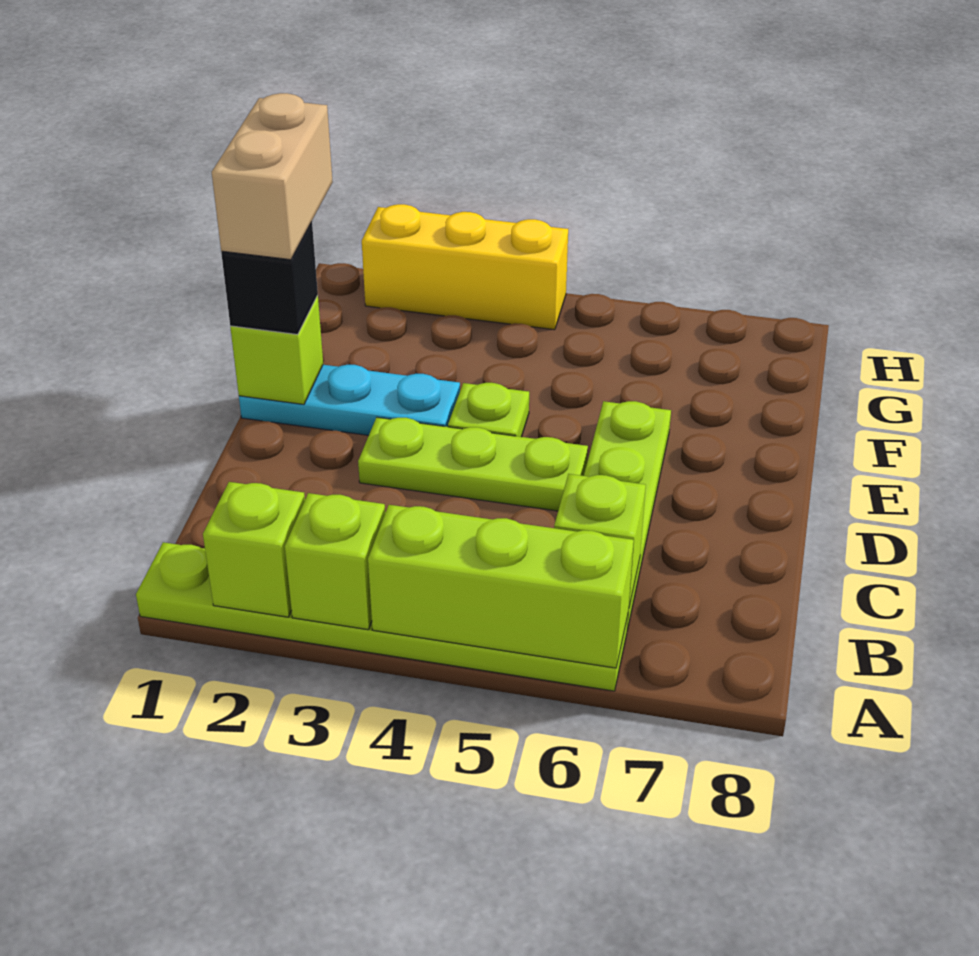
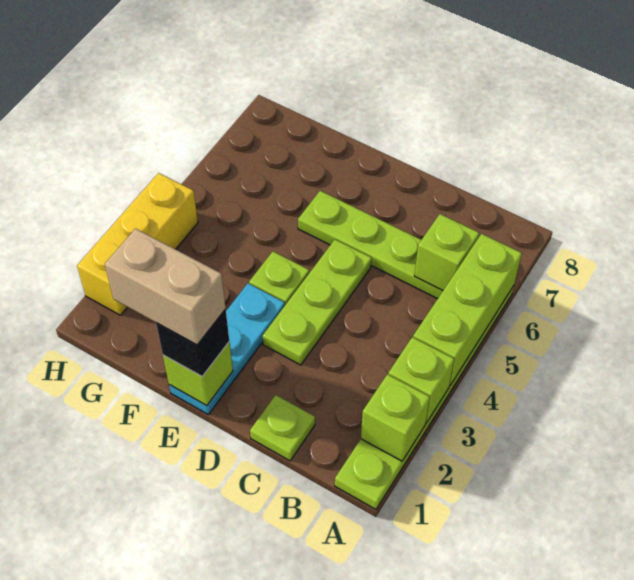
none -> lime 1x1 plate [250,395,315,461]

